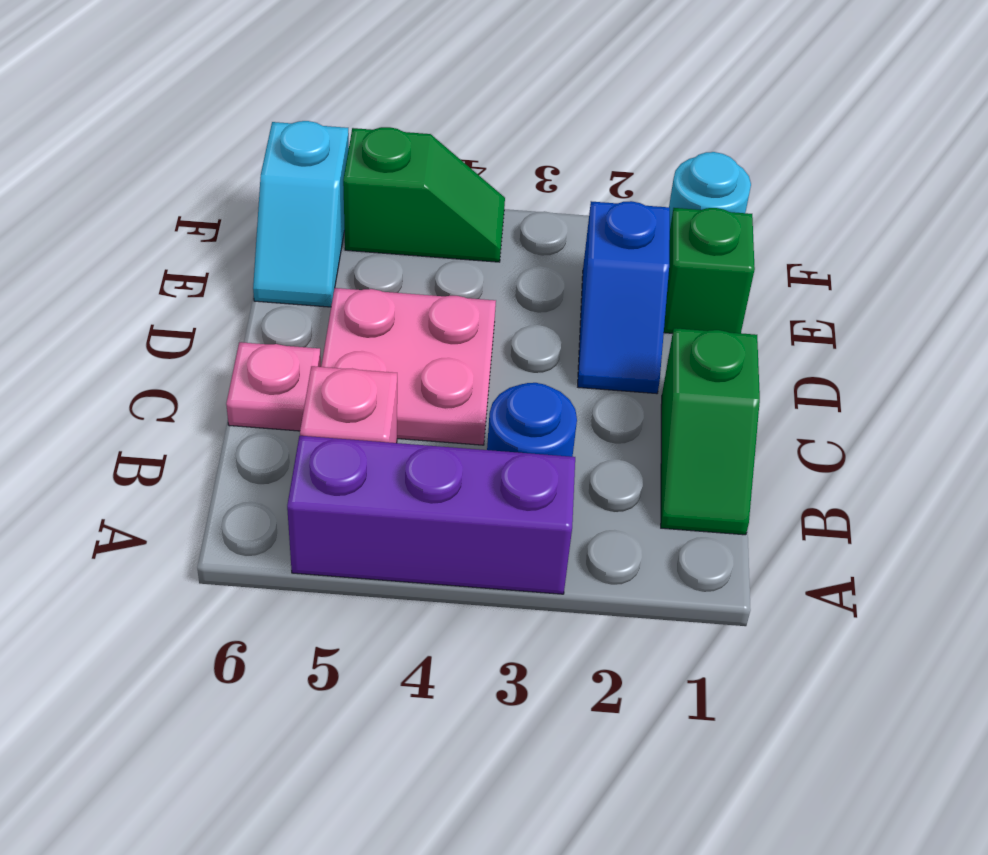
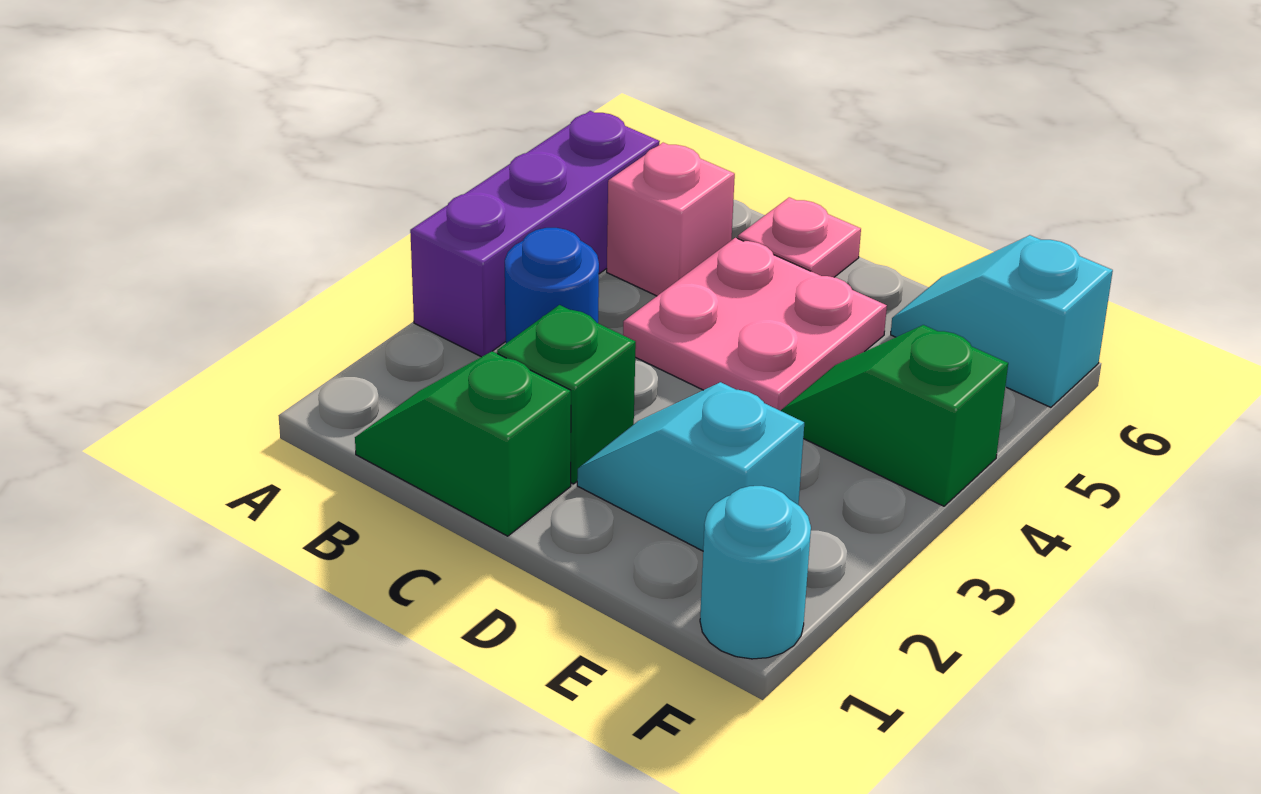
blue 1x2 slope [578,201,670,394] -> cyan 1x2 slope [577,382,804,551]
green 1x1 brick [664,208,755,333] -> green 1x1 brick moved to [497,305,636,484]
green 1x2 slope [343,127,505,262] -> green 1x2 slope turned to [781,325,1008,506]

